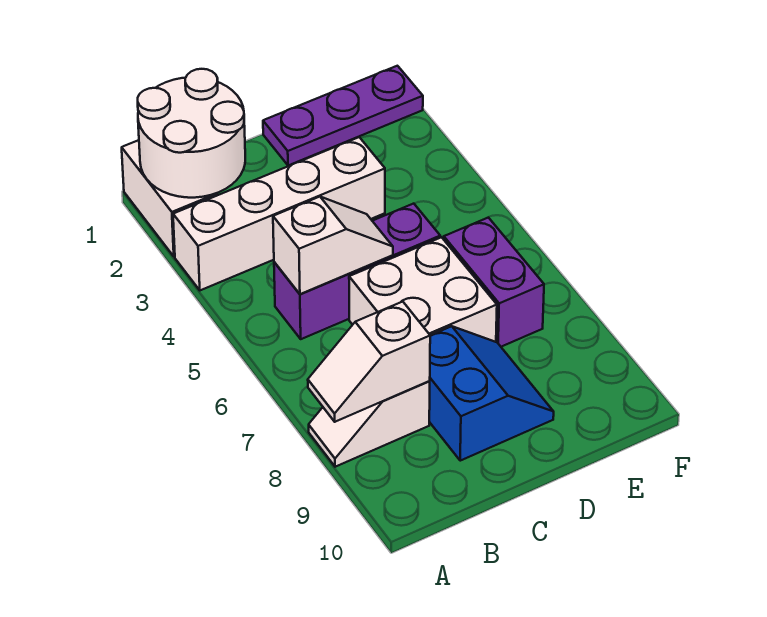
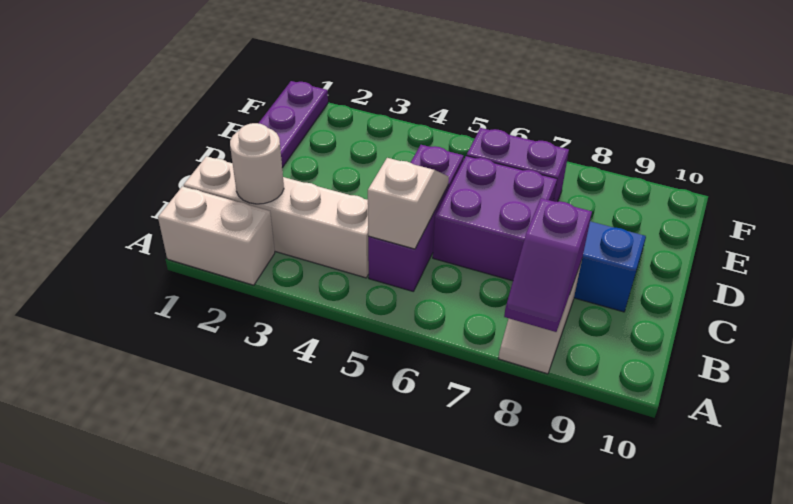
white 2x2 round brick [138,69,245,198] -> white 1x1 round brick [230,123,284,204]
white 1x4 brick [173,137,385,290] -> white 1x4 brick turned to [184,156,369,278]
white 1x2 slope [308,302,430,422] -> purple 1x2 slope [504,198,592,332]
white 2x2 brick [349,237,497,342] -> purple 2x2 brick [433,156,557,281]

